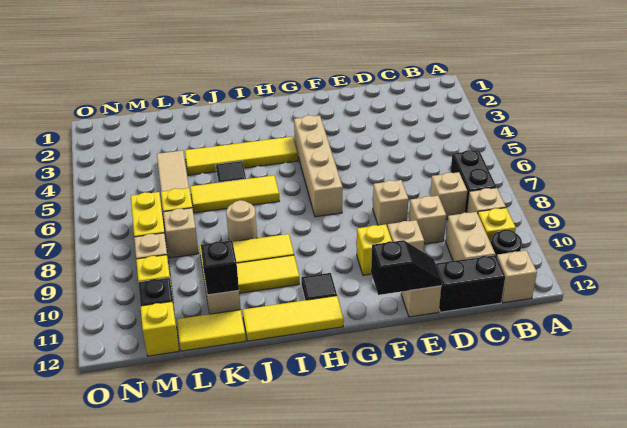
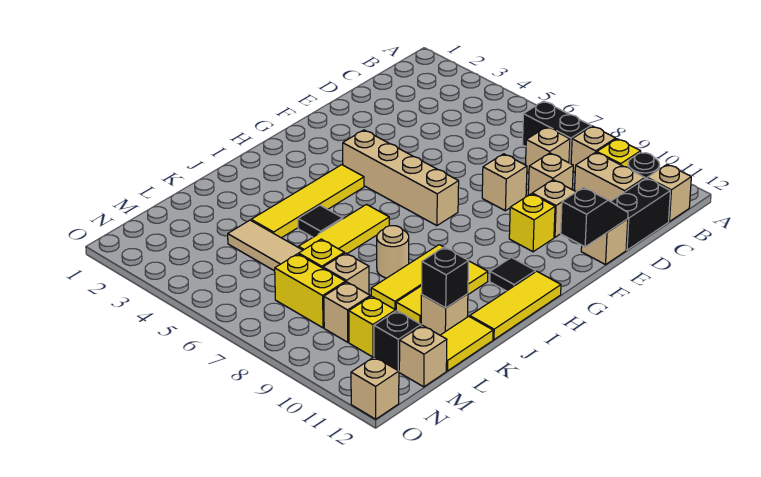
yellow 1x1 brick [140,301,179,356] -> tan 1x1 brick [399,325,447,387]
none -> tan 1x1 brick [351,357,399,419]

